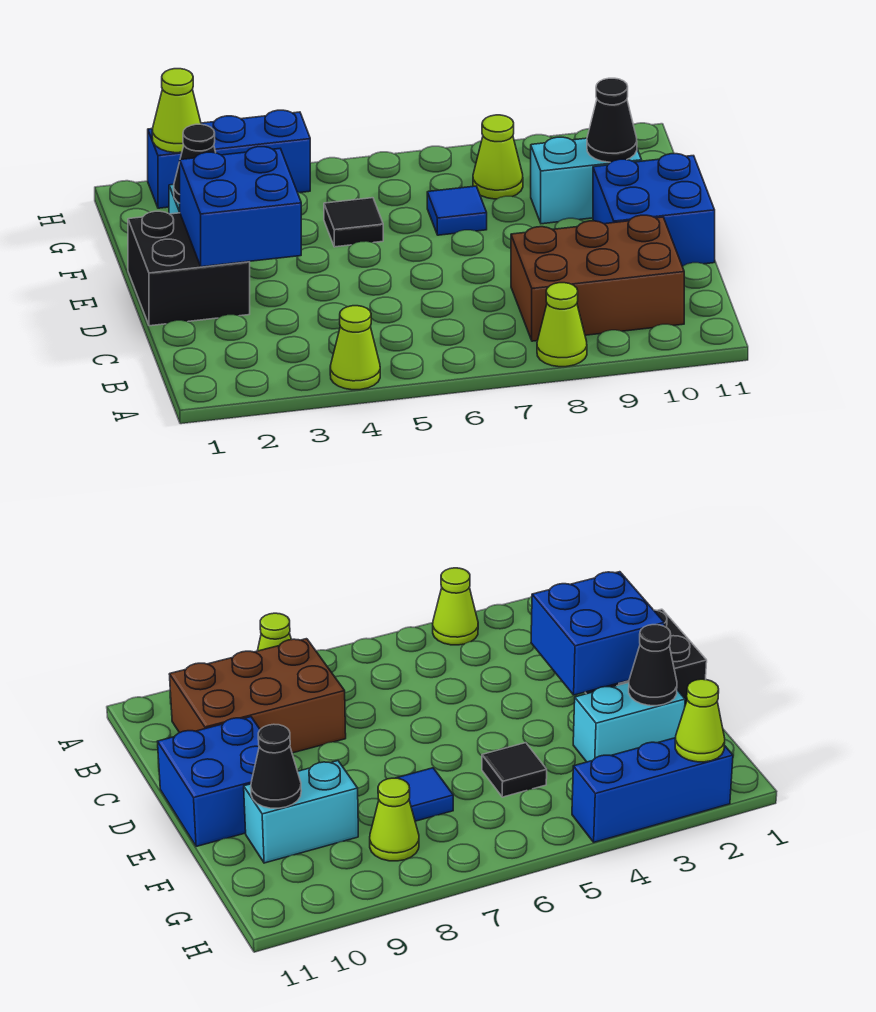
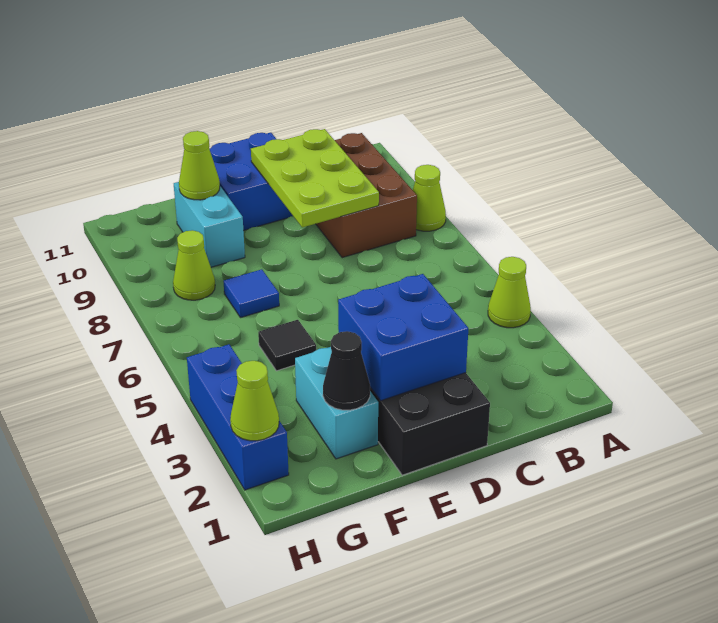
none -> lime 2x3 plate [251,129,379,227]
black 1x1 cone [587,78,637,162] -> lime 1x1 cone [179,131,220,200]

